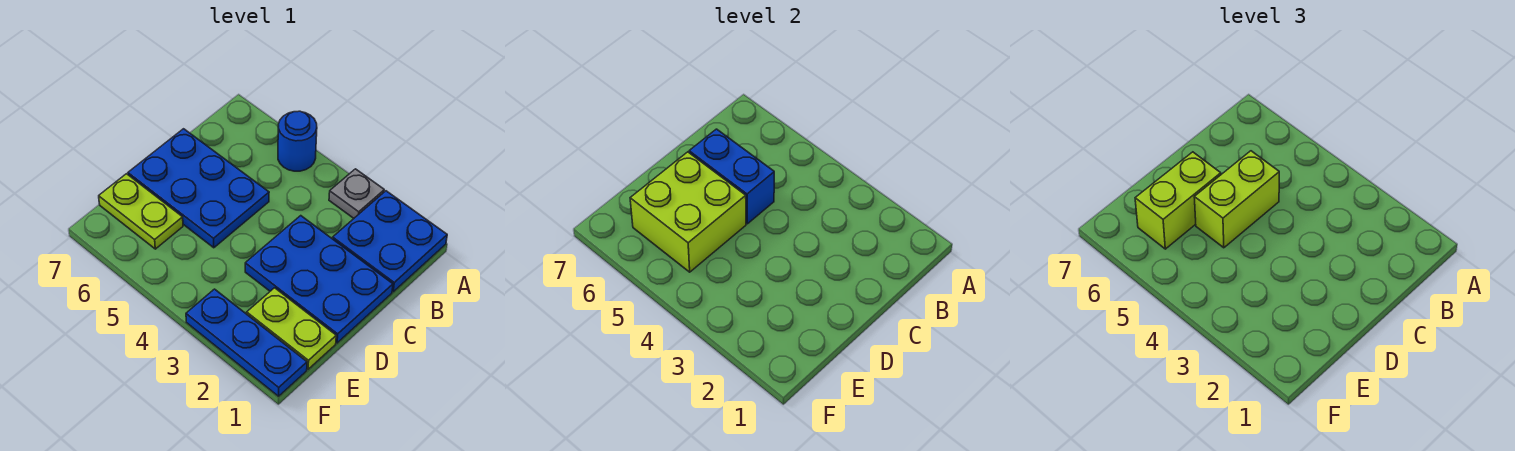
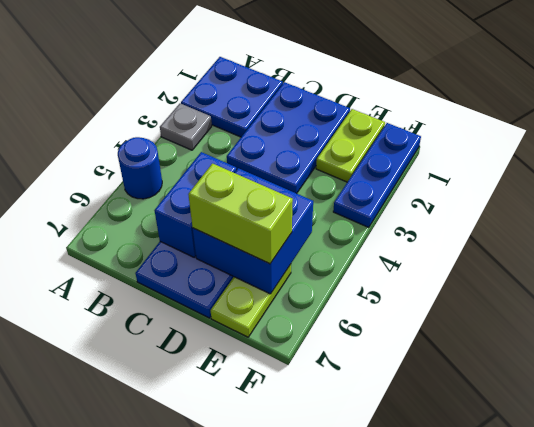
lime 1x2 brick [1194,151,1279,248] -> none
lime 2x2 brick [630,152,746,272] -> blue 2x2 brick [193,168,313,294]

